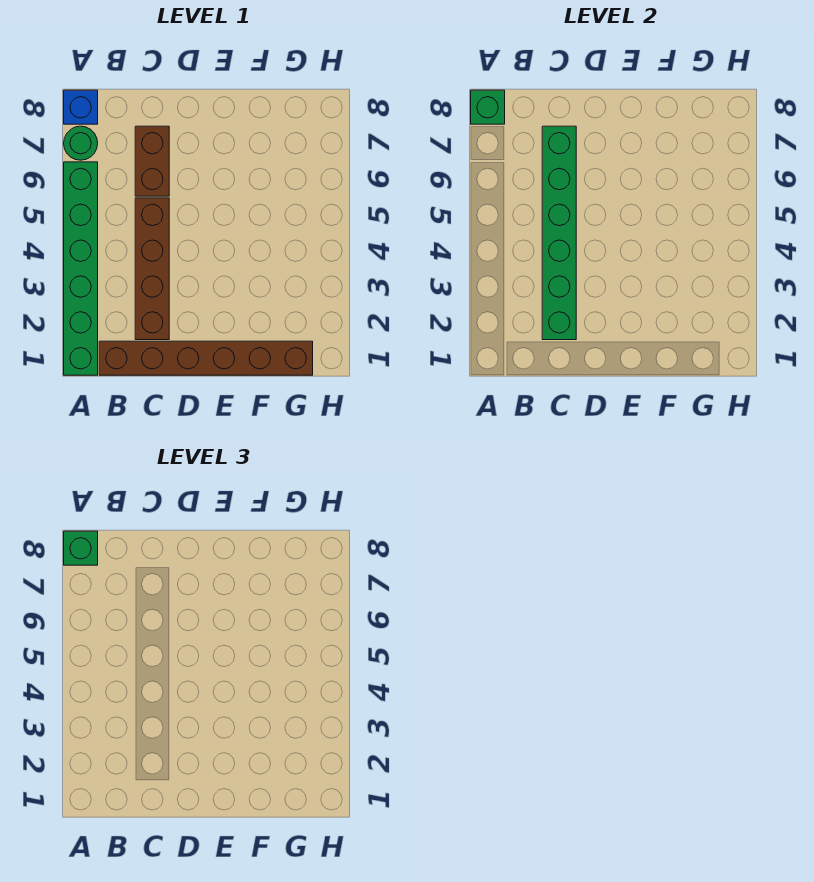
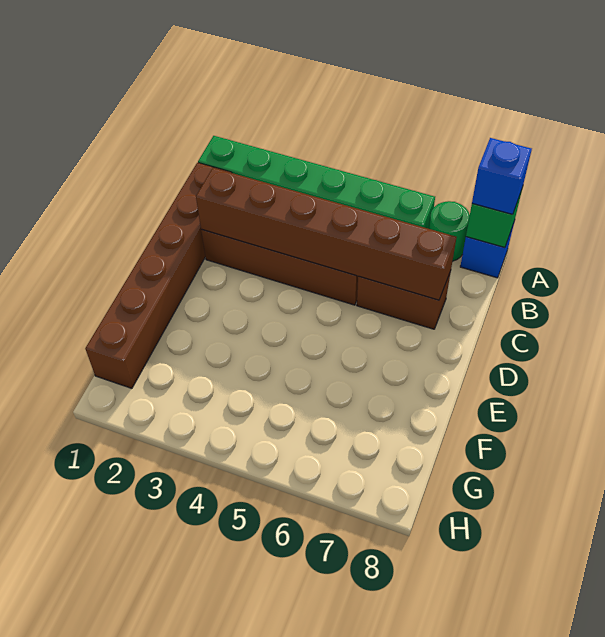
green 1x1 brick [64,531,98,565] -> blue 1x1 brick [472,138,532,214]
green 1x6 brick [542,126,576,340] -> brown 1x6 brick [196,168,456,300]

